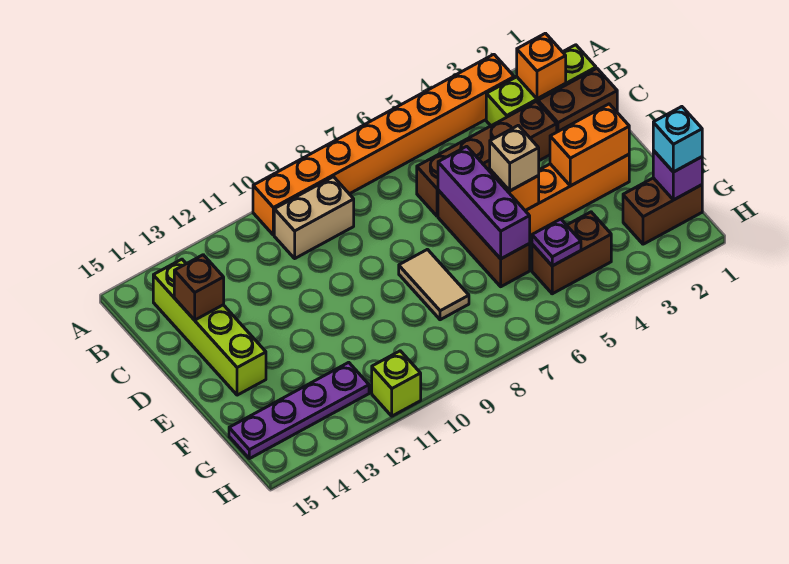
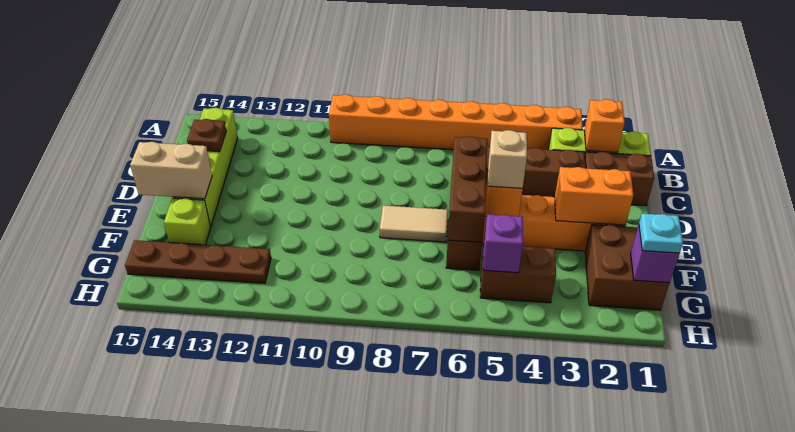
tan 1x2 brick [274,177,354,258] -> tan 1x2 brick moved to [130,142,212,199]
brown 1x1 brick [174,255,224,320] -> brown 1x1 plate [187,119,226,152]
purple 1x3 brick [438,146,530,259] -> brown 1x3 brick [448,136,487,242]
tan 1x2 tile [399,249,469,320] -> tan 1x2 tile turned to [380,205,448,242]
brown 1x2 brick [623,178,702,244] -> brown 2x2 brick [585,225,670,310]
cyan 1x1 brick [653,107,702,172] -> cyan 1x1 plate [639,213,683,253]
purple 1x1 plate [532,219,581,266] -> purple 1x1 brick [483,214,523,273]
purple 1x4 plate [229,362,369,459] -> brown 1x4 plate [125,240,271,283]
lime 1x1 brick [372,351,421,416] -> lime 1x1 brick moved to [164,198,210,245]

